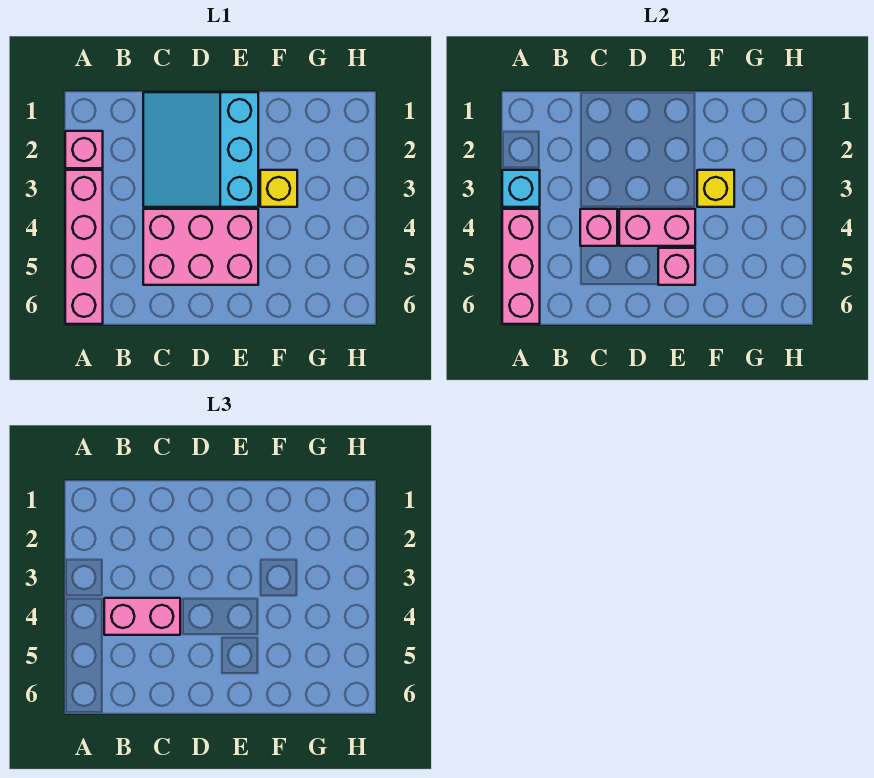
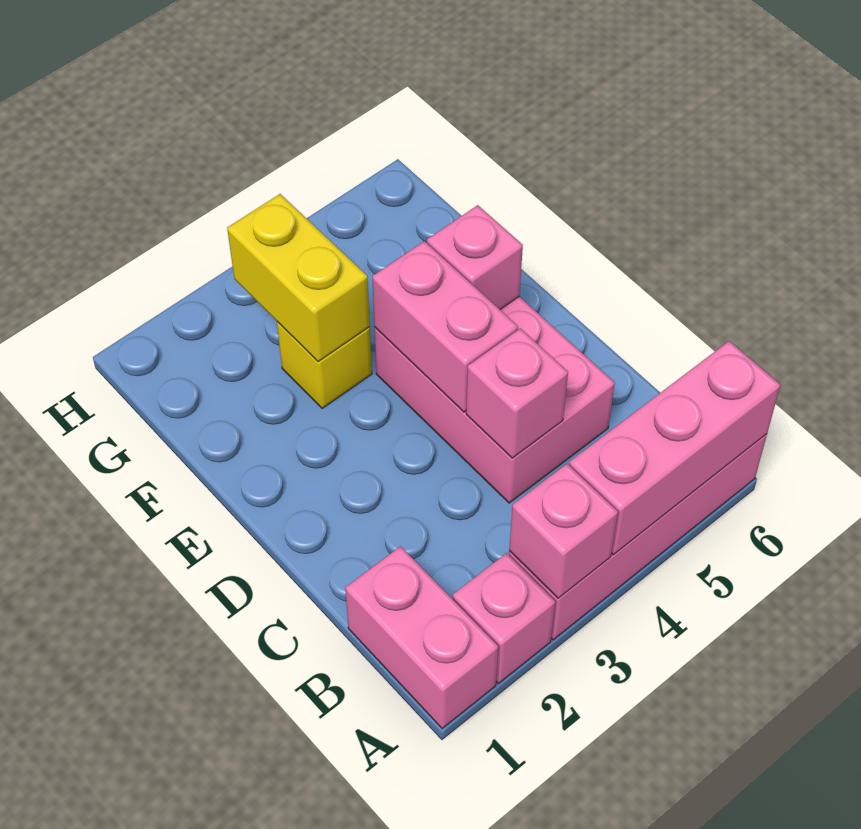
cyan 1x1 brick [502,170,540,207] -> pink 1x1 brick [509,464,618,598]
pink 1x2 brick [104,598,180,635] -> pink 1x2 brick moved to [345,546,498,729]
cyan 3x3 slope [143,92,258,207] -> none
yellow 1x1 brick [697,170,734,207] -> yellow 1x2 brick [227,194,370,362]

